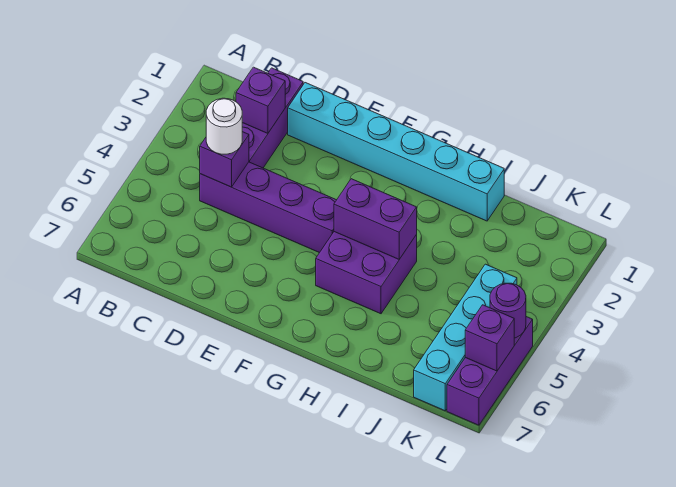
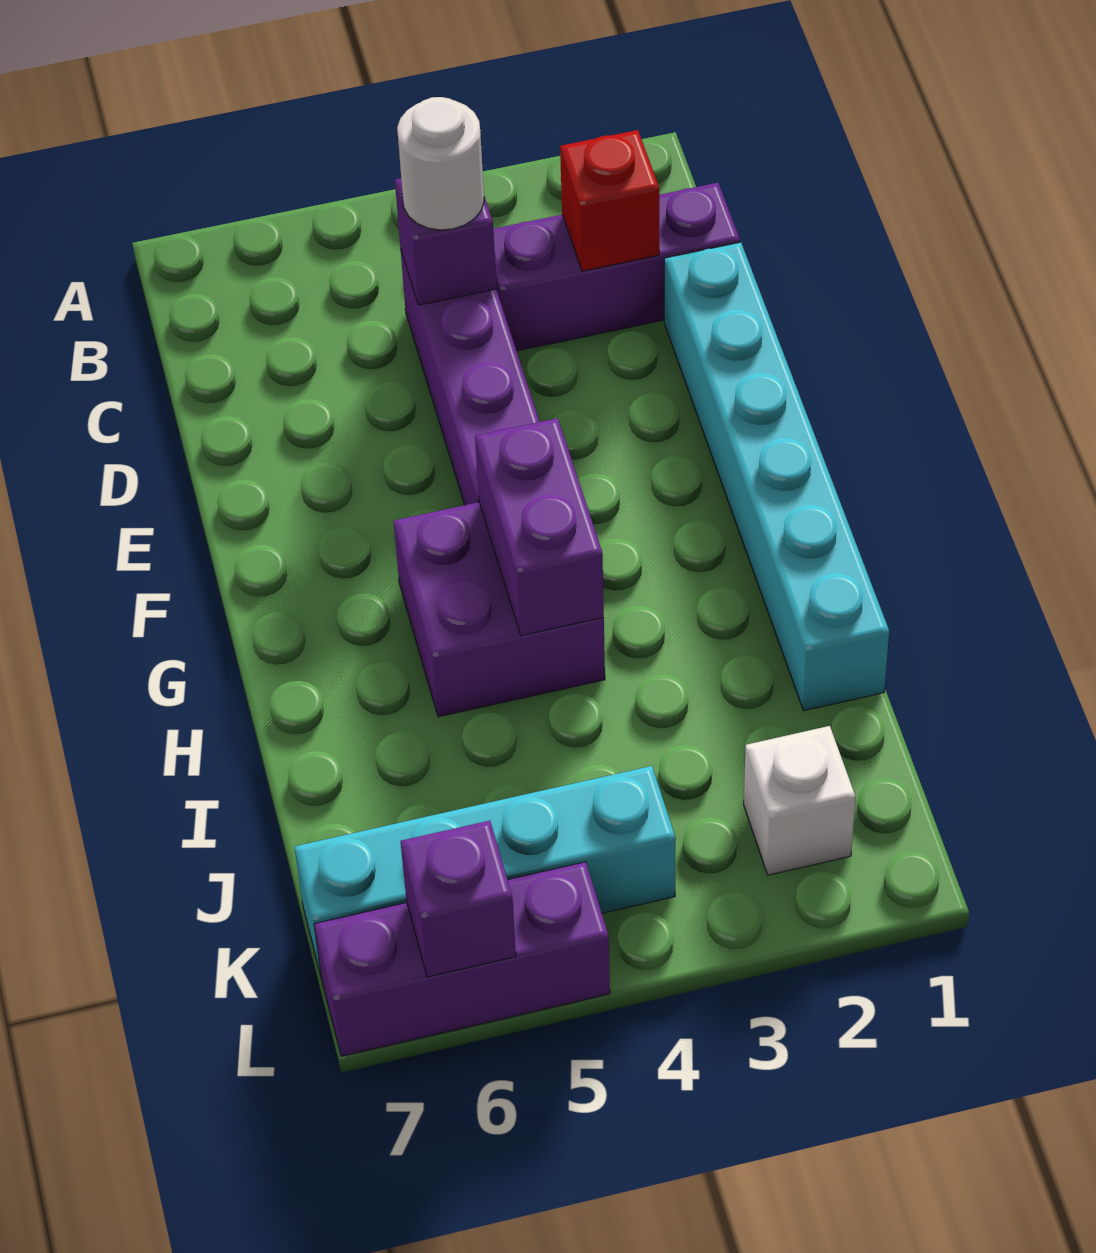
purple 1x1 brick [236,67,285,133] -> red 1x1 brick [560,130,659,271]
none -> white 1x1 brick [744,726,856,875]
purple 1x1 round brick [490,283,526,338] -> none

